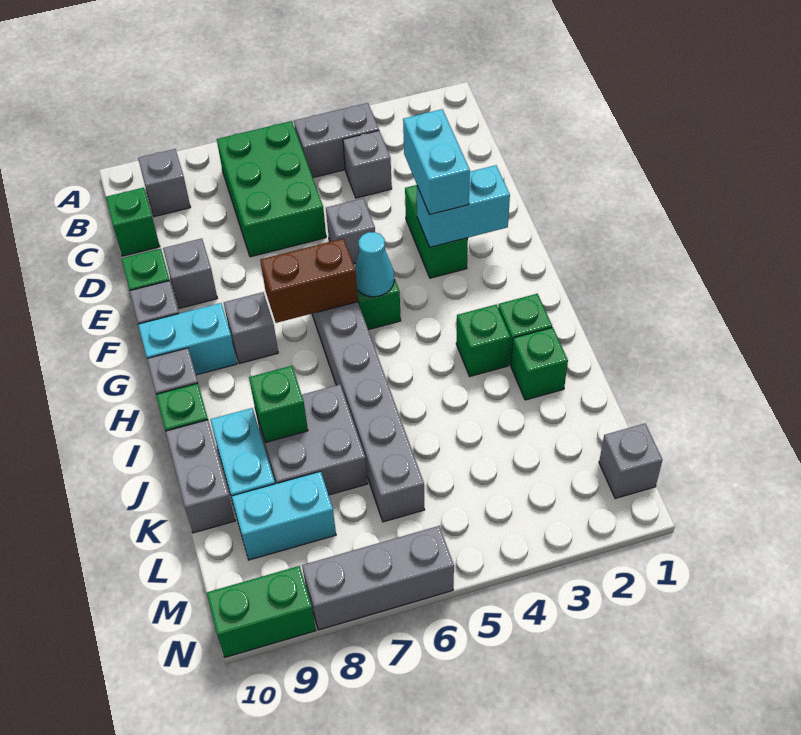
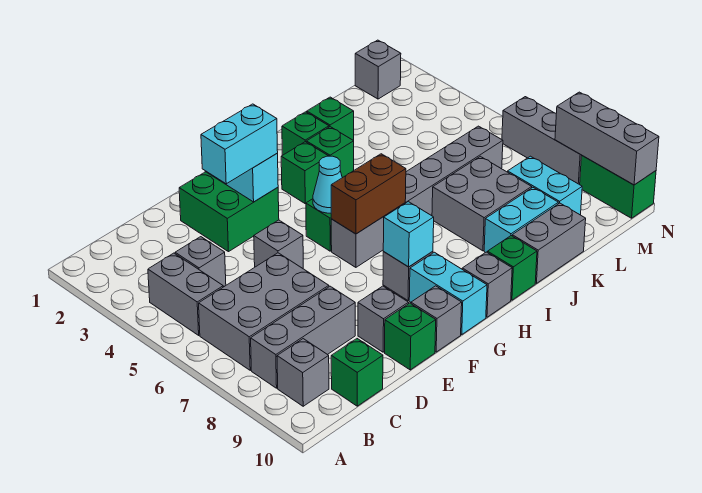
green 2x3 brick [217,121,326,257] -> grey 2x3 brick [199,253,329,370]
none -> grey 1x3 brick [251,286,355,388]
green 1x2 brick [405,185,468,278] -> green 2x2 brick [179,172,279,252]
brown 1x2 brick [260,238,358,323] -> brown 1x2 brick turned to [331,154,406,234]
none -> cyan 1x1 brick [383,202,434,267]
green 1x1 brick [249,366,308,443] -> green 1x1 brick moved to [281,142,328,204]
none -> grey 1x3 brick [555,92,659,185]

